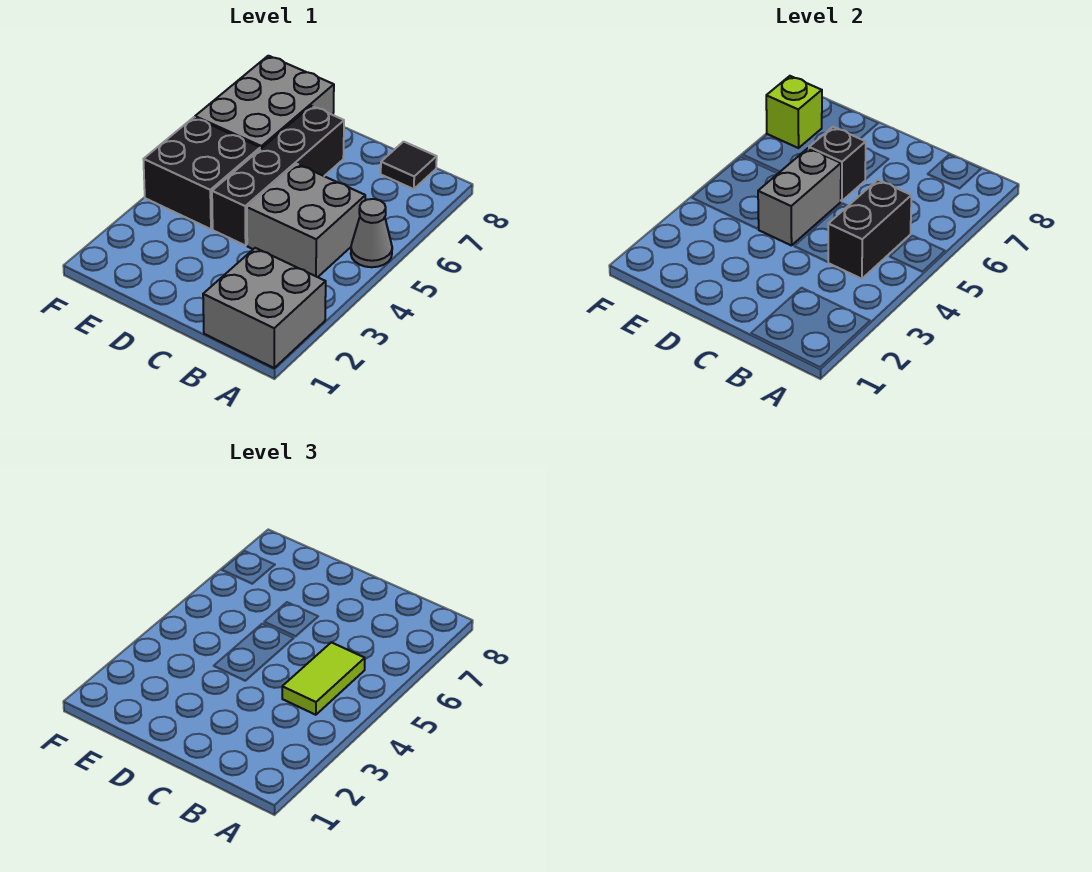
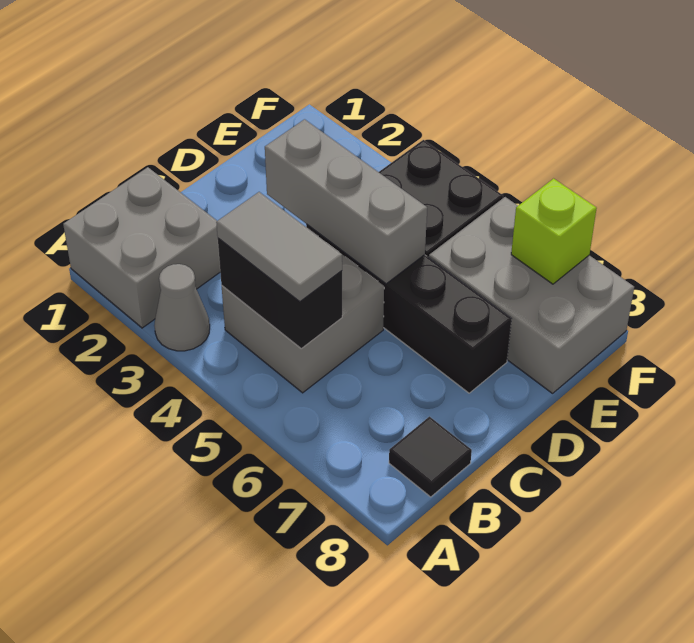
grey 1x1 cone [351,199,392,267] -> grey 1x1 cone moved to [154,264,210,351]
lime 1x2 tile [282,642,365,715] -> grey 1x2 tile [216,192,342,302]
grey 1x2 brick [758,148,841,246] -> grey 1x3 brick [265,119,427,284]
black 1x1 brick [809,127,866,201] -> none

